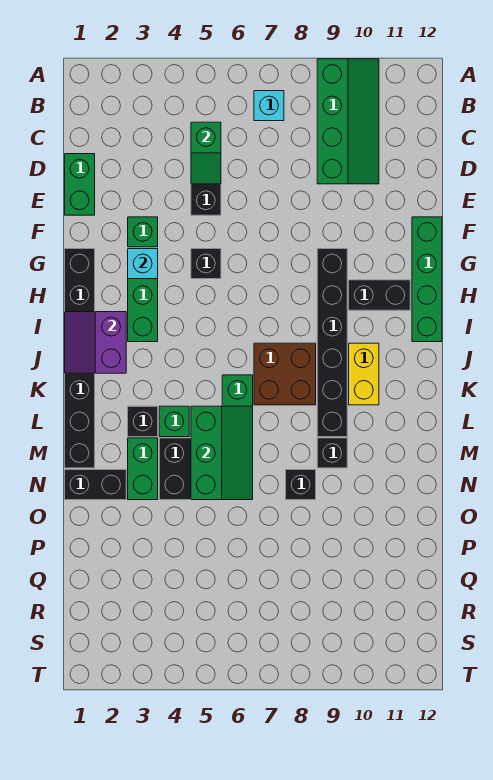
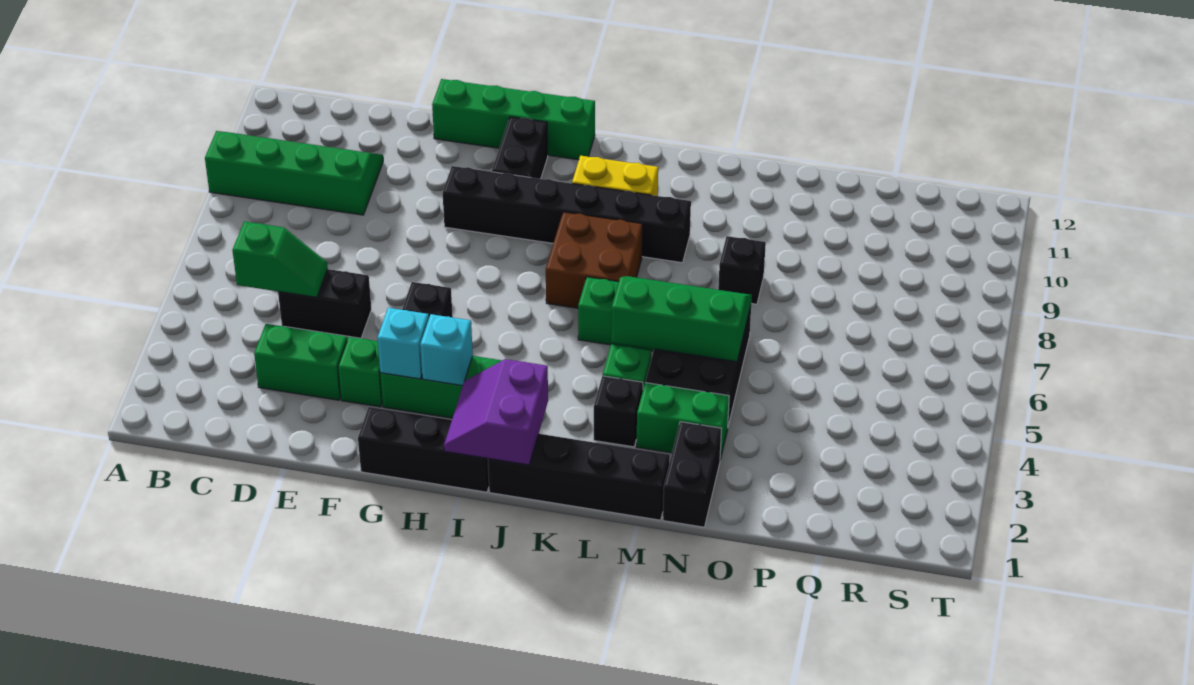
cyan 1x1 brick [254,91,284,121] -> cyan 1x1 brick moved to [420,314,473,386]
green 1x2 brick [65,154,95,215] -> green 1x2 brick moved to [254,324,347,400]
purple 2x2 slope [65,312,126,373] -> purple 2x2 slope turned to [444,359,548,465]
black 1x1 brick [317,438,347,468] -> none

